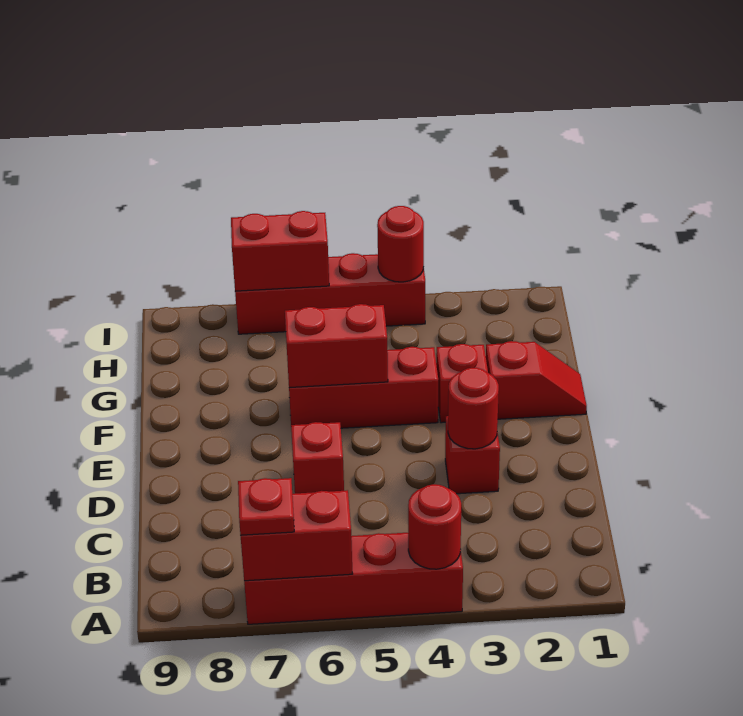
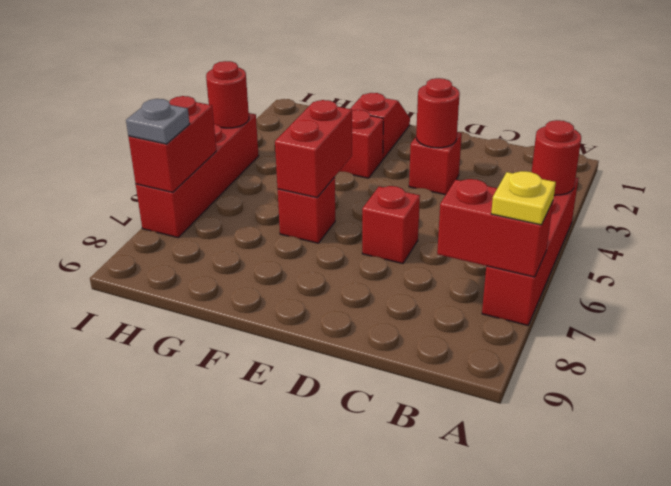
red 1x2 brick [241,490,353,581] -> red 1x2 brick turned to [437,179,553,277]
red 1x1 plate [238,478,294,535] -> yellow 1x1 plate [491,171,556,225]
red 1x3 brick [289,347,438,428] -> red 1x1 brick [278,177,335,243]
none -> grey 1x1 plate [126,99,189,144]

